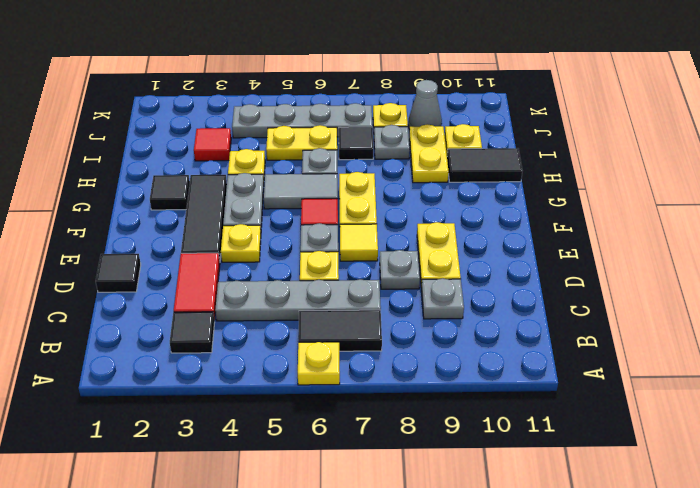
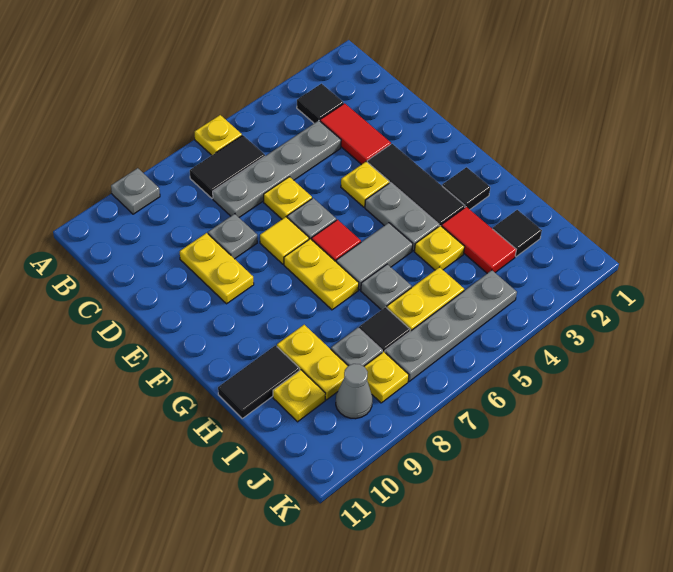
grey 1x1 plate [421,278,464,319] -> grey 1x1 plate moved to [111,168,160,214]
black 1x1 tile [96,254,141,292] -> black 1x1 tile moved to [493,210,542,257]
red 1x1 tile [194,128,231,161] -> red 1x2 tile [441,207,516,273]

